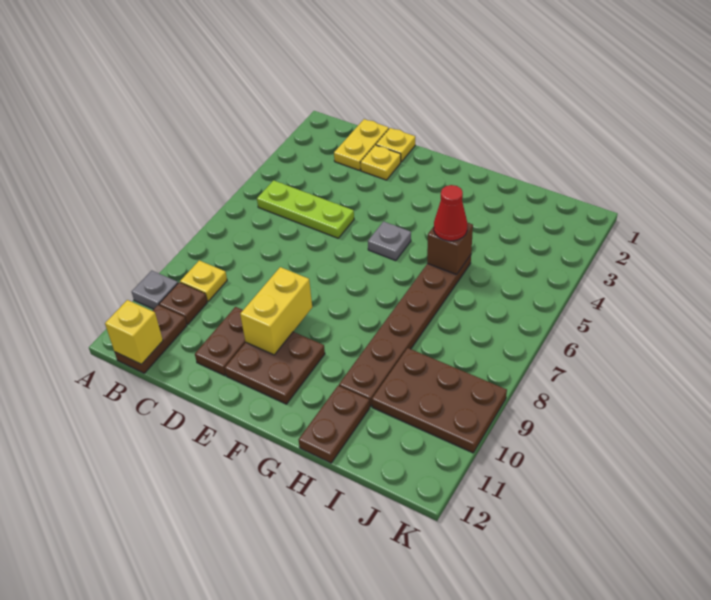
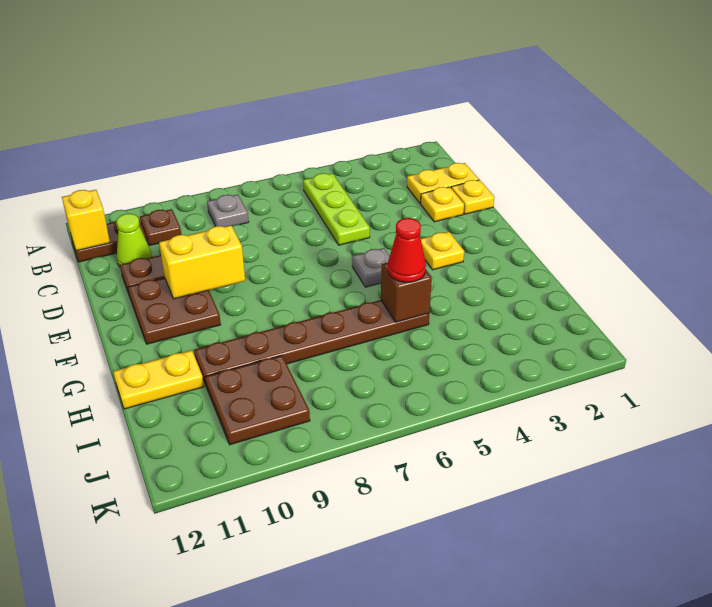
grey 1x1 plate [132,271,178,309] -> grey 1x1 plate moved to [207,194,249,227]
yellow 1x1 plate [180,260,227,301] -> yellow 1x1 plate moved to [421,232,464,270]
none -> lime 1x1 cone [116,214,152,267]
brown 1x2 plate [299,386,370,463] -> yellow 1x2 plate [113,350,204,409]
brown 2x3 plate [372,348,507,453] -> brown 2x2 plate [205,355,310,445]

